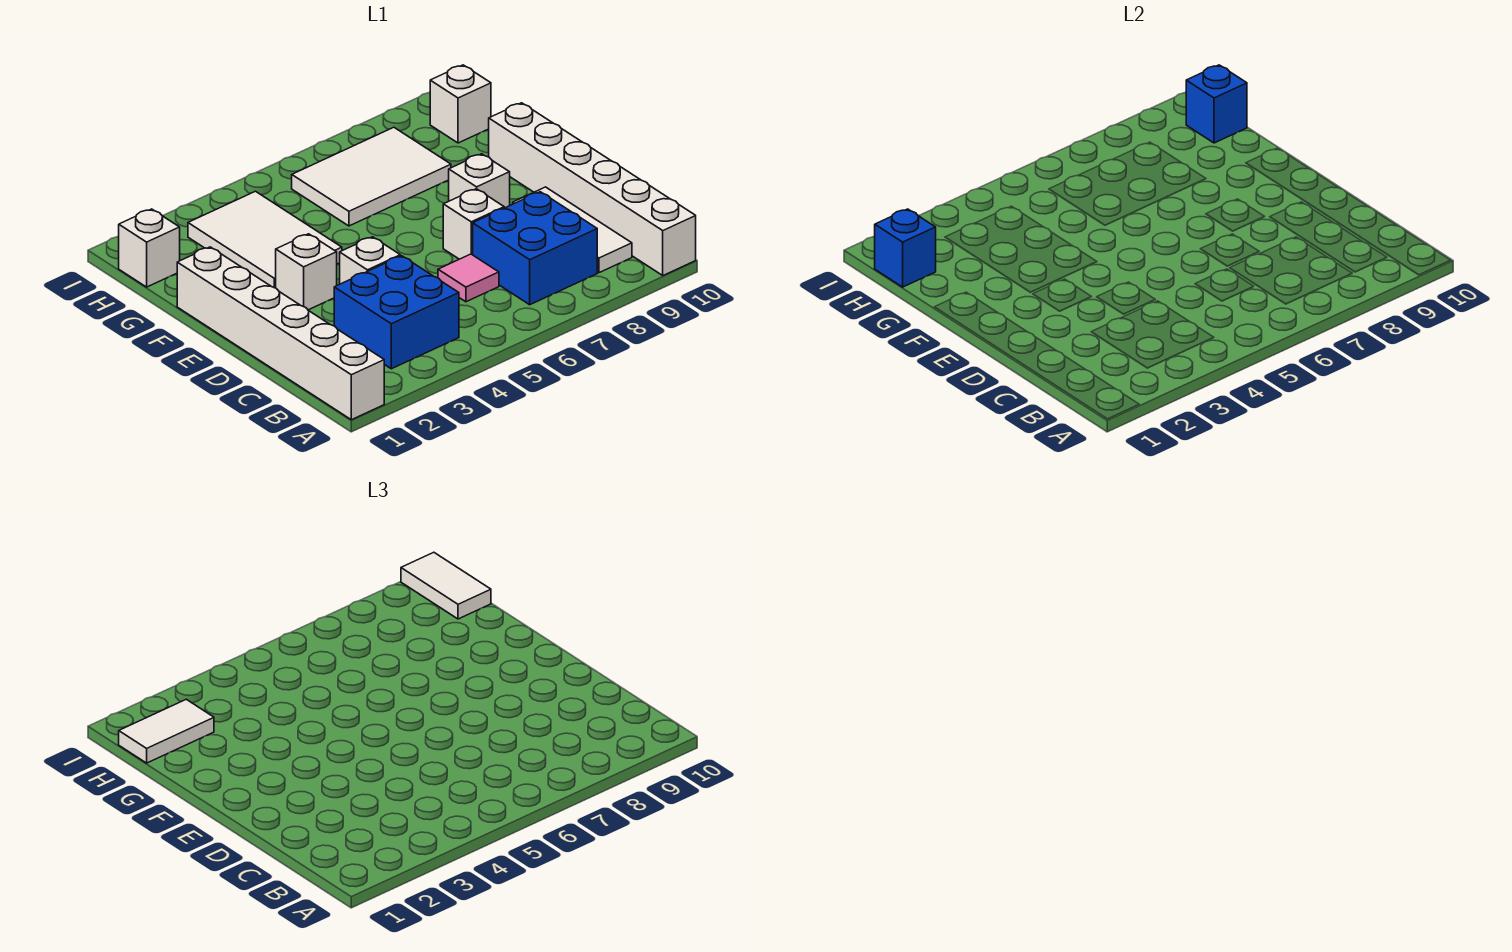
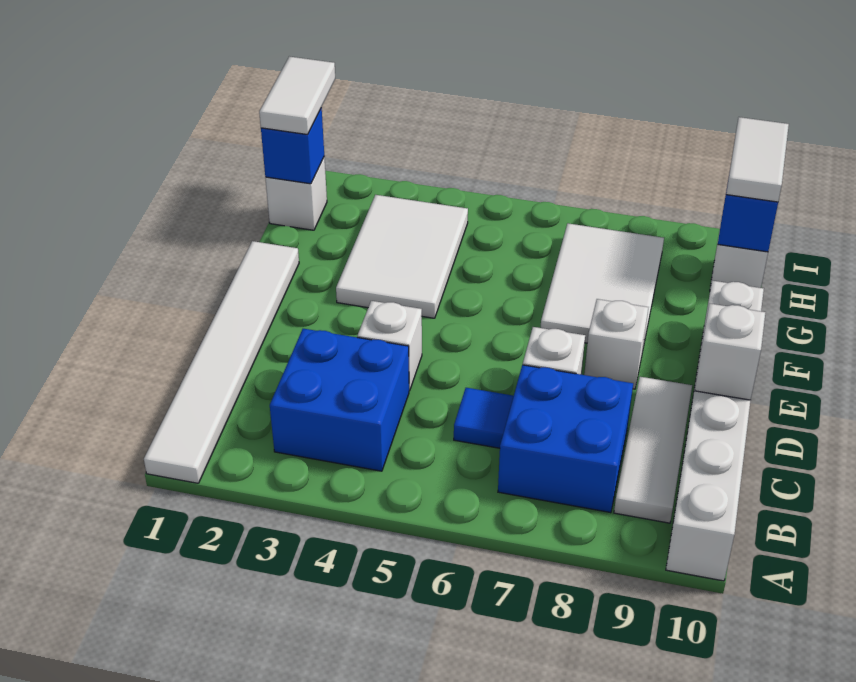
white 1x6 brick [177,247,384,420] -> white 1x6 tile [144,241,299,483]
pink 1x1 tile [438,254,499,302] -> blue 1x1 tile [454,388,514,448]
white 1x1 brick [276,234,337,310] -> white 1x1 brick moved to [695,303,765,400]
white 2x3 tile [292,127,451,226] -> white 2x3 tile turned to [541,223,664,347]
white 1x2 tile [119,699,214,763] -> white 1x2 tile turned to [259,56,335,135]

